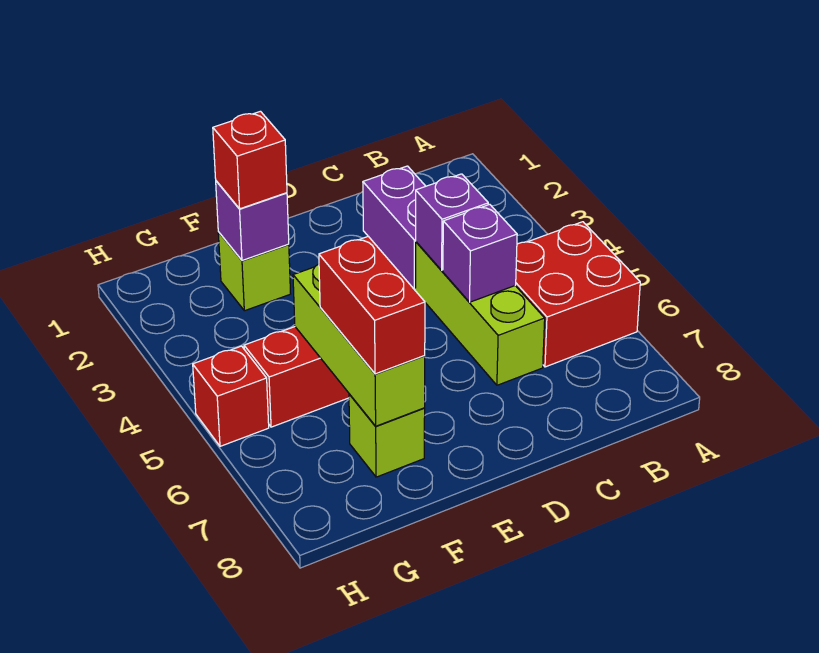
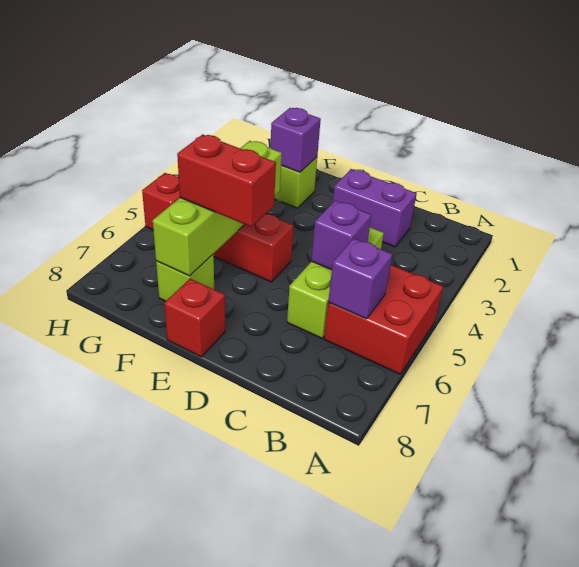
purple 1x2 brick [363,166,426,290] -> purple 1x2 brick turned to [333,169,417,247]
purple 1x1 brick [416,174,488,270] -> purple 1x1 brick moved to [328,238,393,319]
red 1x1 brick [213,111,287,209] -> red 1x1 brick moved to [164,279,225,357]
lime 1x3 brick [293,264,425,426] -> lime 1x4 brick [153,141,282,276]
red 1x2 brick [319,236,425,374] -> red 1x2 brick turned to [177,134,276,227]

